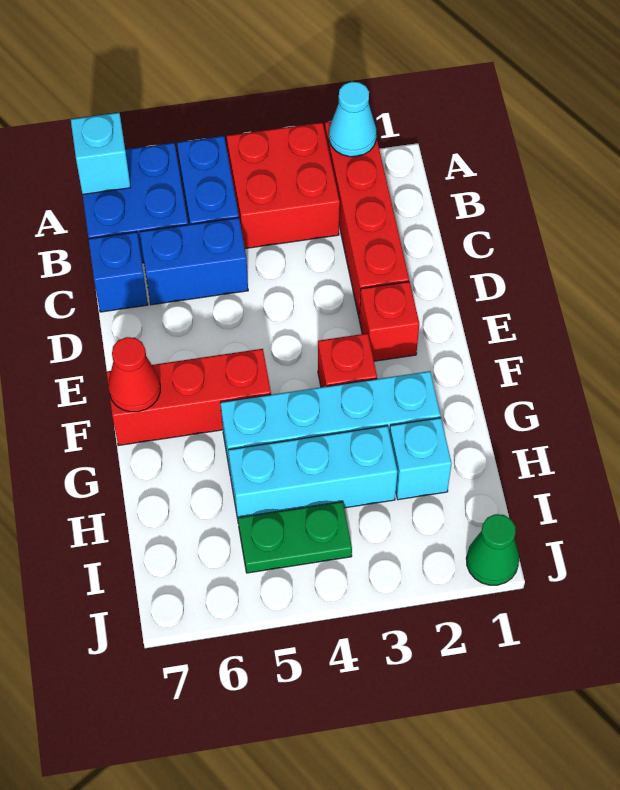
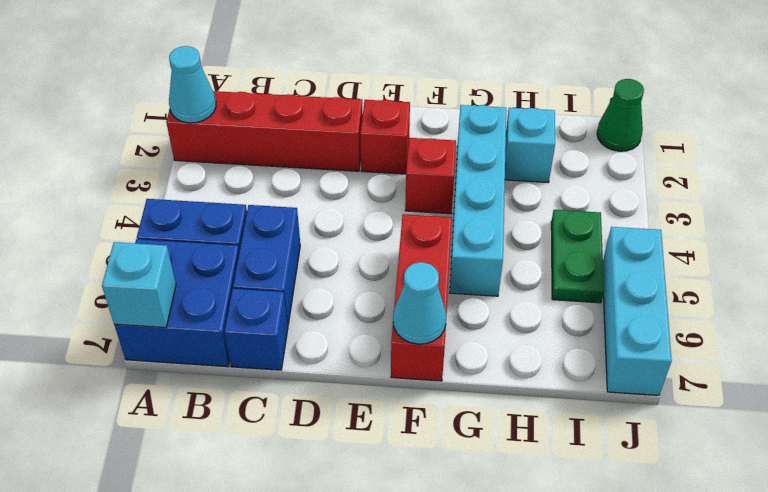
red 2x2 brick [227,123,340,249] -> none
red 1x1 cone [108,337,160,412] -> cyan 1x1 cone [393,262,446,344]
cyan 1x3 brick [228,426,397,519] -> cyan 1x3 brick moved to [603,227,672,395]

